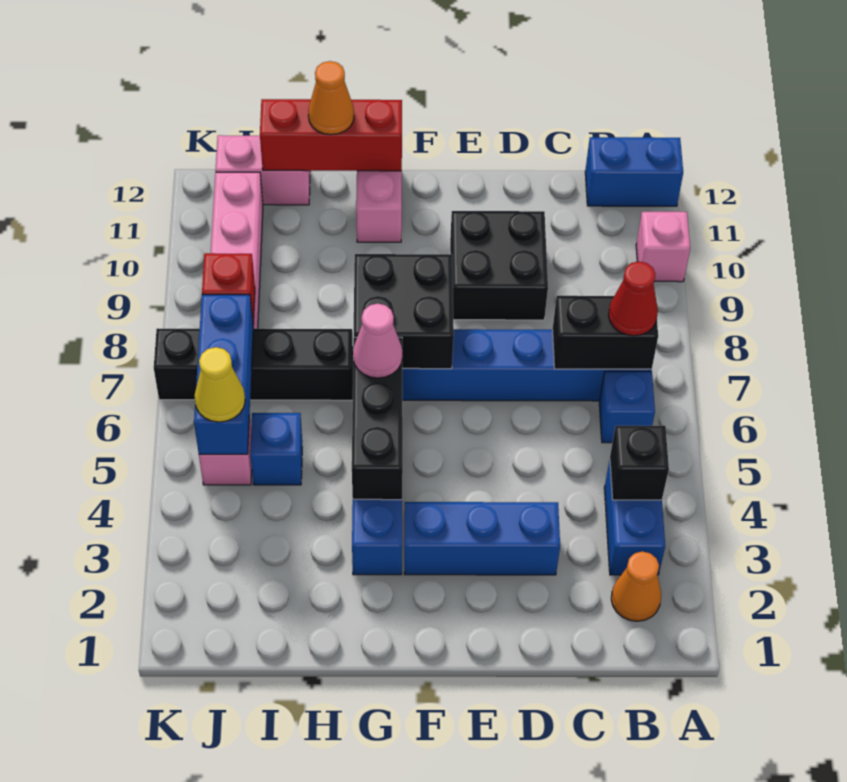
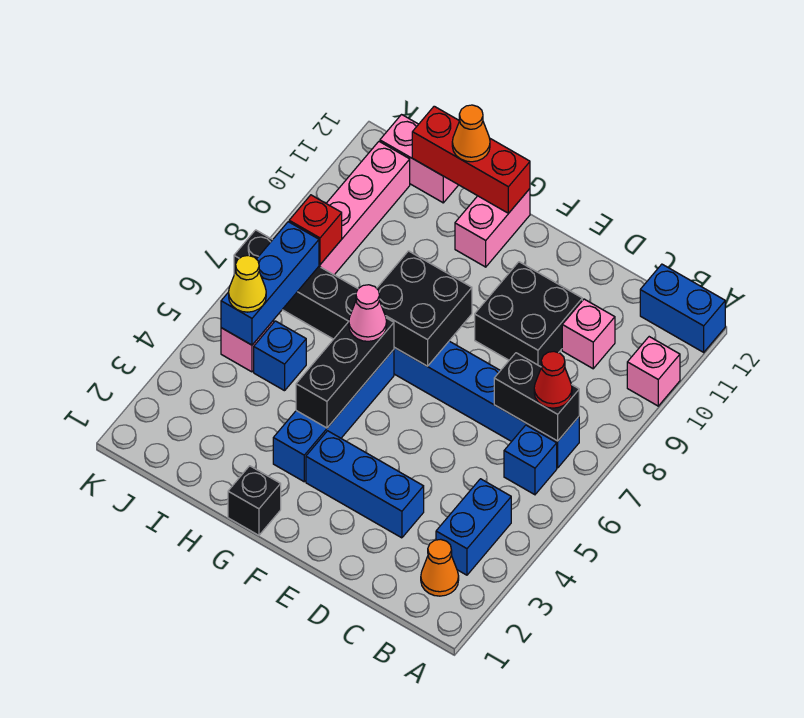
black 1x1 brick [610,426,669,500] -> black 1x1 brick moved to [228,466,281,535]
none -> pink 1x1 brick [562,299,615,369]

